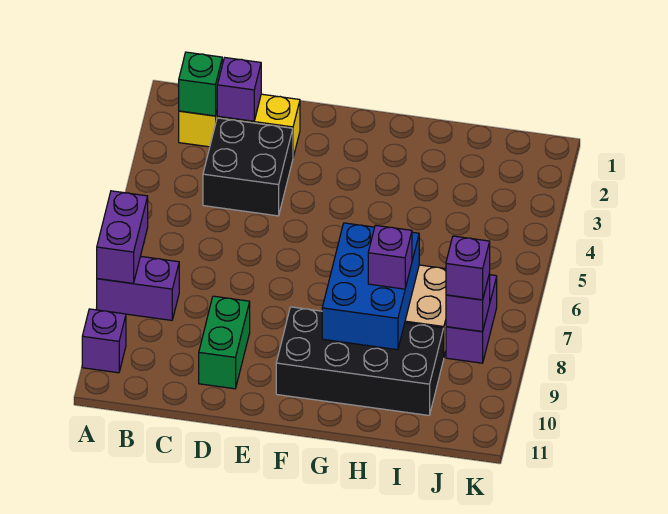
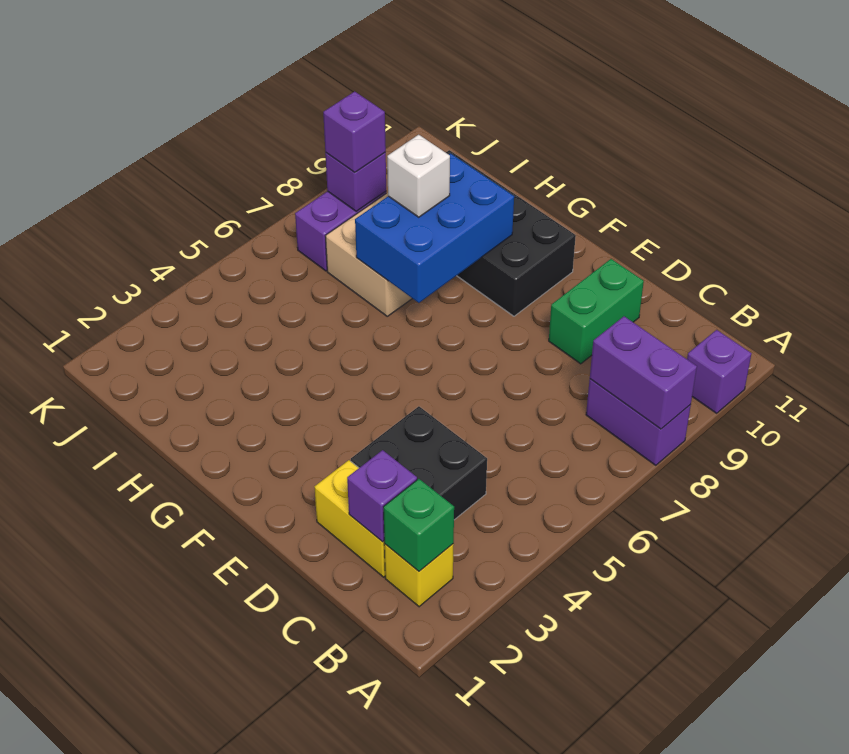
purple 1x2 brick [97,191,148,283] -> purple 1x2 brick turned to [590,316,697,429]
purple 1x1 brick [368,225,412,289] -> white 1x1 brick [387,135,450,217]

